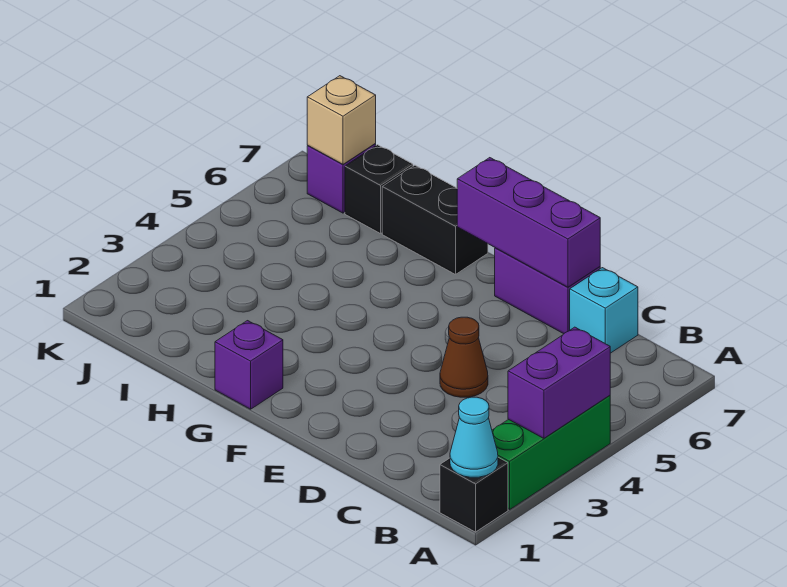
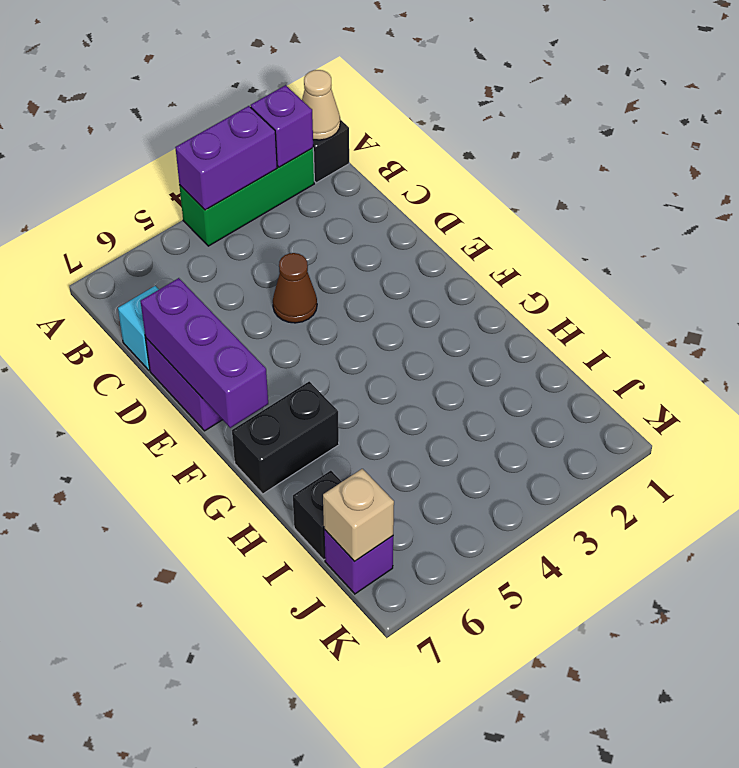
cyan 1x1 cone [450,397,498,477] -> tan 1x1 cone [302,70,340,140]
purple 1x1 brick [215,321,283,409] -> purple 1x1 brick moved to [251,85,313,167]
black 1x2 brick [382,165,488,274] -> black 1x2 brick turned to [232,381,339,494]

